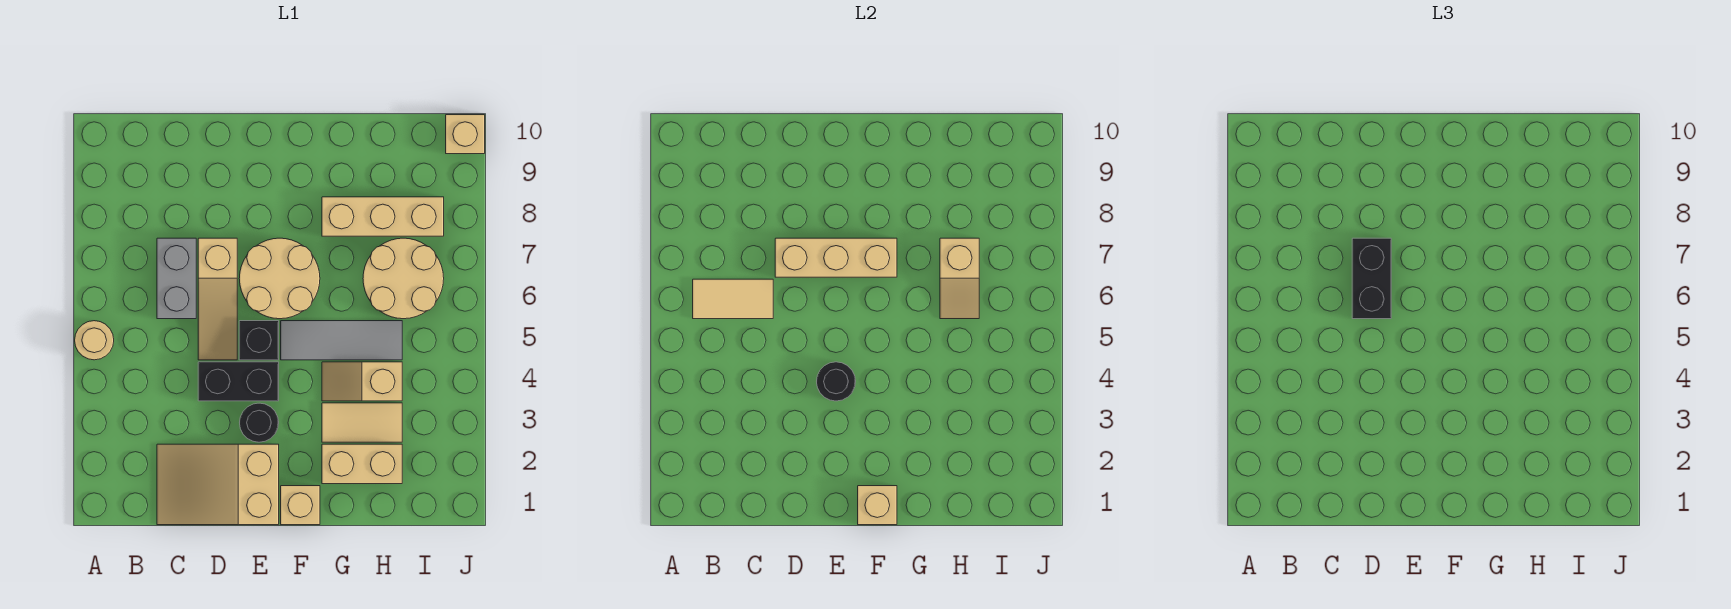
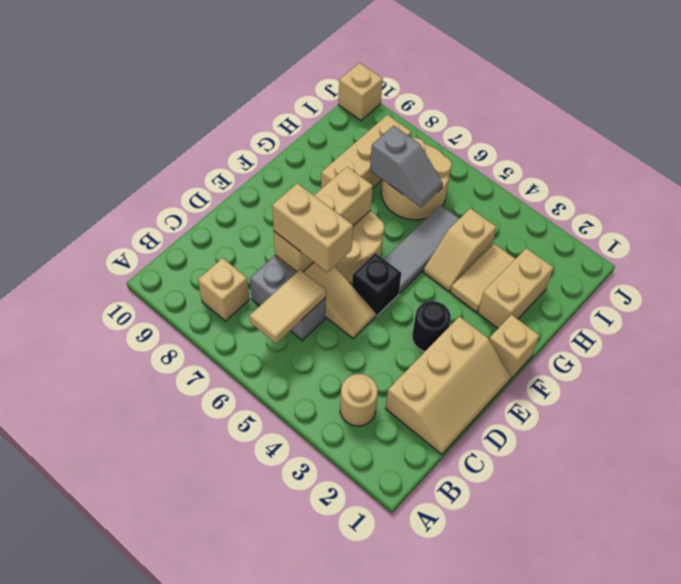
tan 1x1 round brick [75,321,114,360] -> tan 1x1 round brick moved to [340,374,378,426]
tan 2x3 slope [157,444,279,525] -> tan 2x3 slope turned to [386,317,511,454]
black 1x2 brick [198,362,279,401] -> none
black 1x2 brick [1352,238,1391,319] -> tan 1x2 brick [272,183,353,272]
black 1x1 round brick [817,362,856,401] -> none
tan 1x1 brick [858,486,897,525] -> tan 1x1 brick moved to [198,258,249,321]
tan 1x2 slope [940,238,979,319] -> grey 1x2 slope [370,126,443,207]

